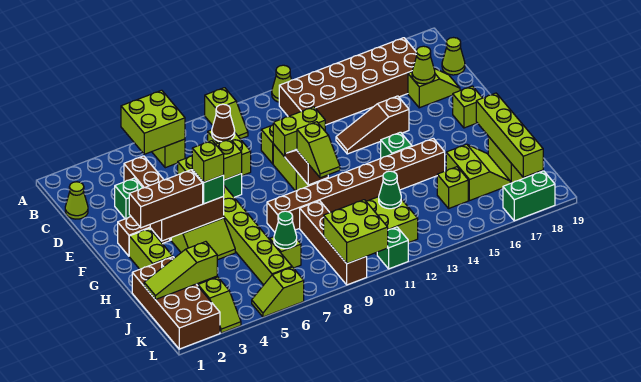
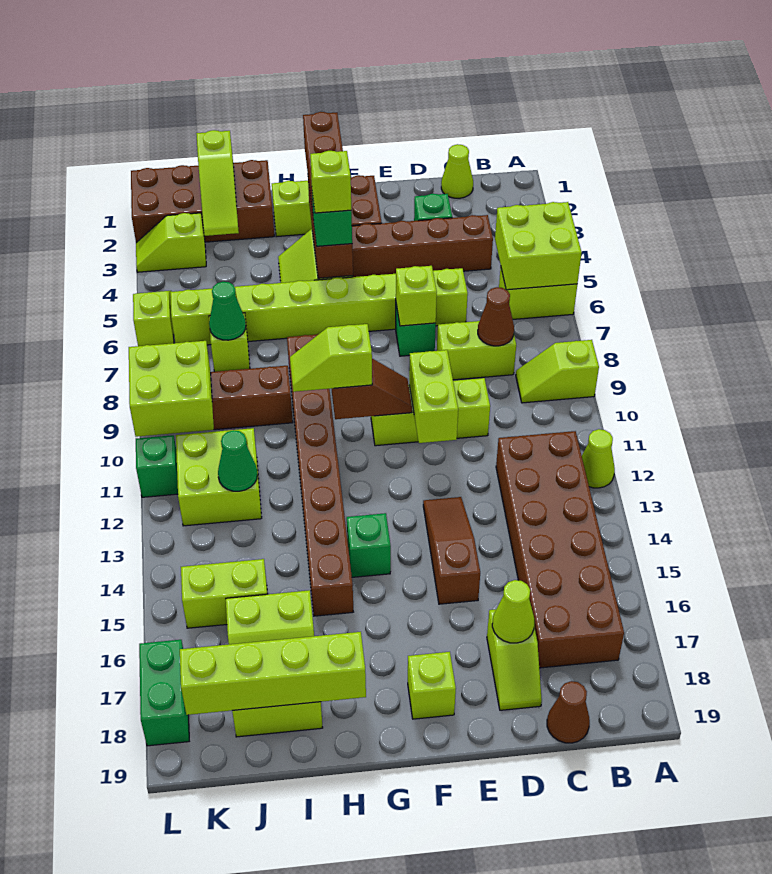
lime 1x1 cone [442,38,465,75] -> brown 1x1 cone [547,681,590,743]
lime 1x3 slope [144,242,217,300] -> lime 1x3 slope turned to [196,130,239,236]
lime 1x1 brick [437,167,468,208] -> lime 1x2 brick [181,559,268,628]

